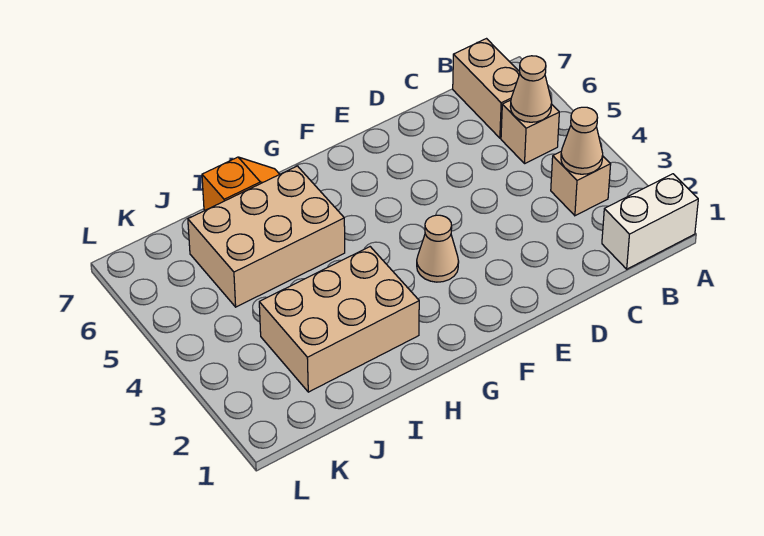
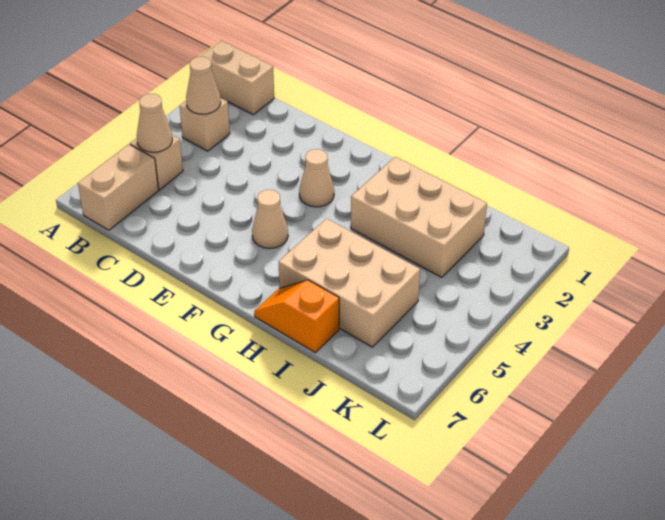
white 1x2 brick [602,174,698,269] -> tan 1x2 brick [200,41,274,115]
none -> tan 1x1 cone [252,190,288,248]

